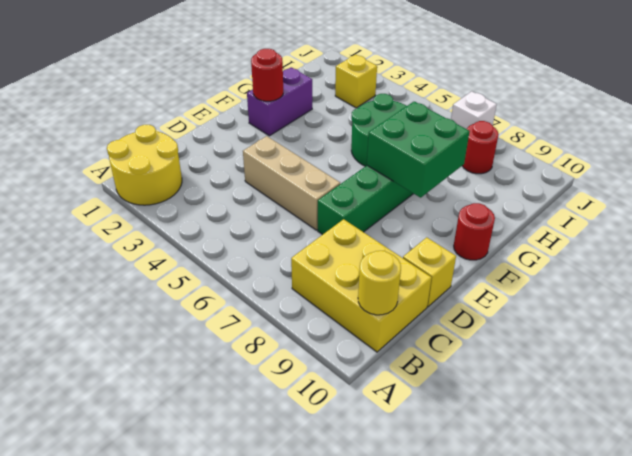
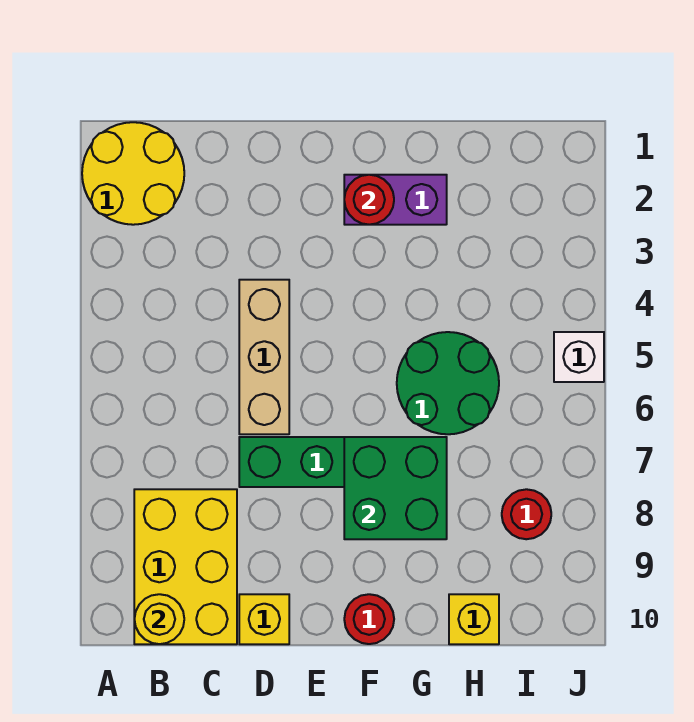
yellow 1x1 brick [335,55,377,108] -> yellow 1x1 brick moved to [449,594,499,644]
white 1x1 brick [451,91,497,129] -> white 1x1 brick moved to [554,332,604,382]

